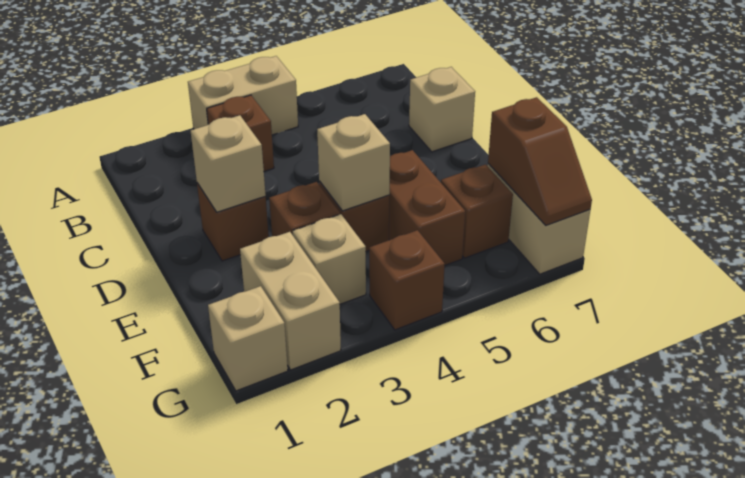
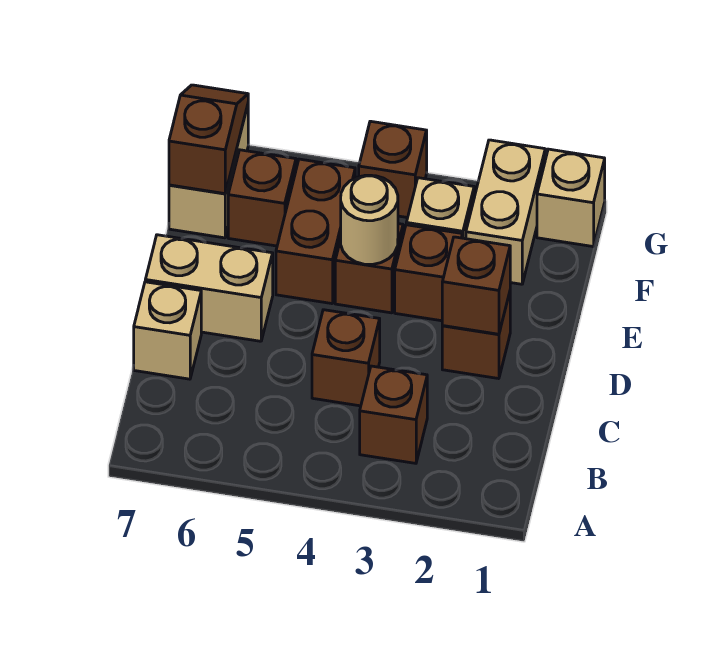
tan 1x2 brick [188,56,298,135] -> tan 1x2 brick moved to [145,235,273,341]
none -> brown 1x1 brick [312,310,380,406]
tan 1x1 brick [191,115,266,212] -> brown 1x1 brick [442,237,510,334]
tan 1x1 brick [317,114,390,211] -> tan 1x1 round brick [341,175,398,265]

